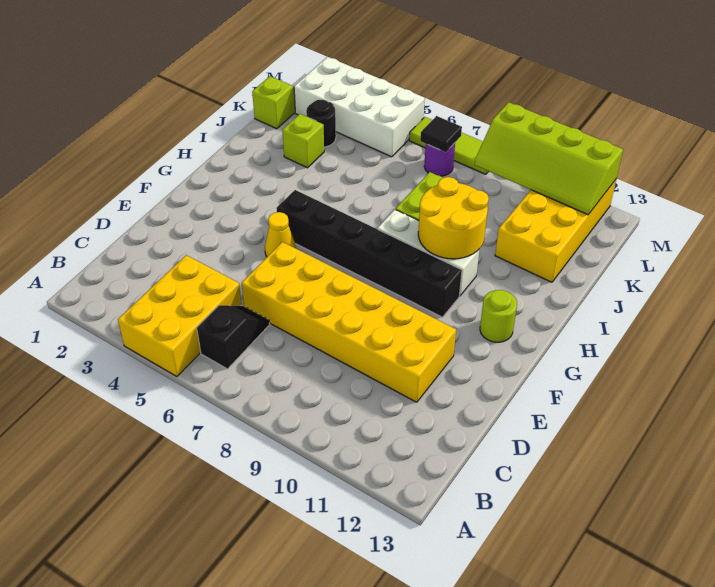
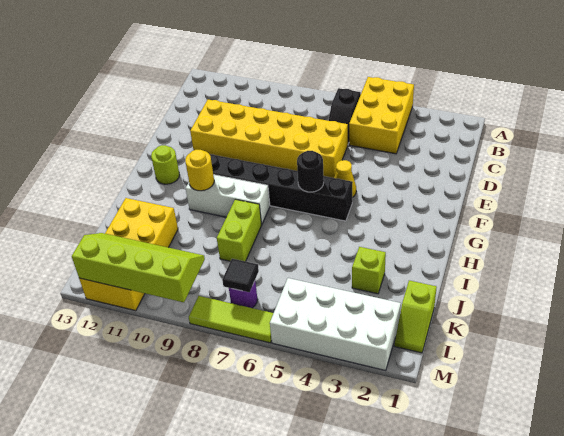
yellow 2x2 round brick [418,177,489,259] -> yellow 1x1 round brick [185,150,214,191]
black 1x1 round brick [306,100,336,147] -> black 1x1 round brick moved to [297,151,324,192]

